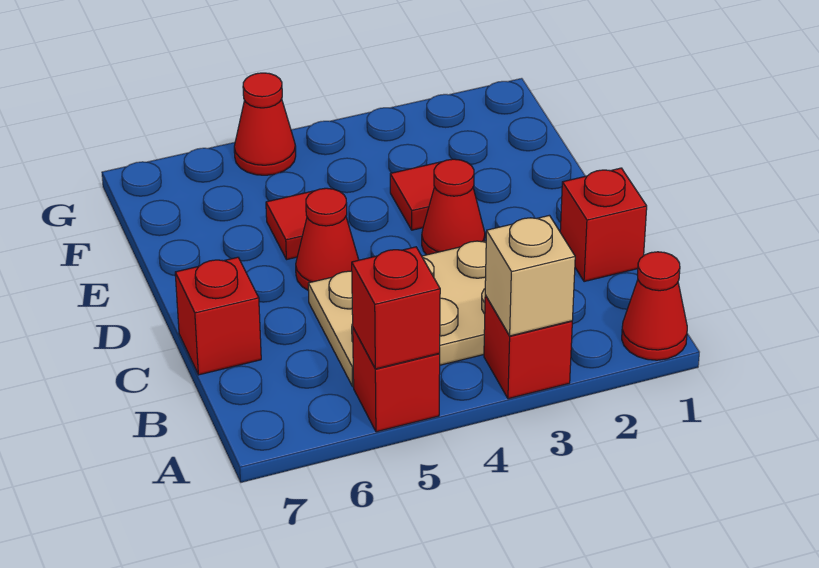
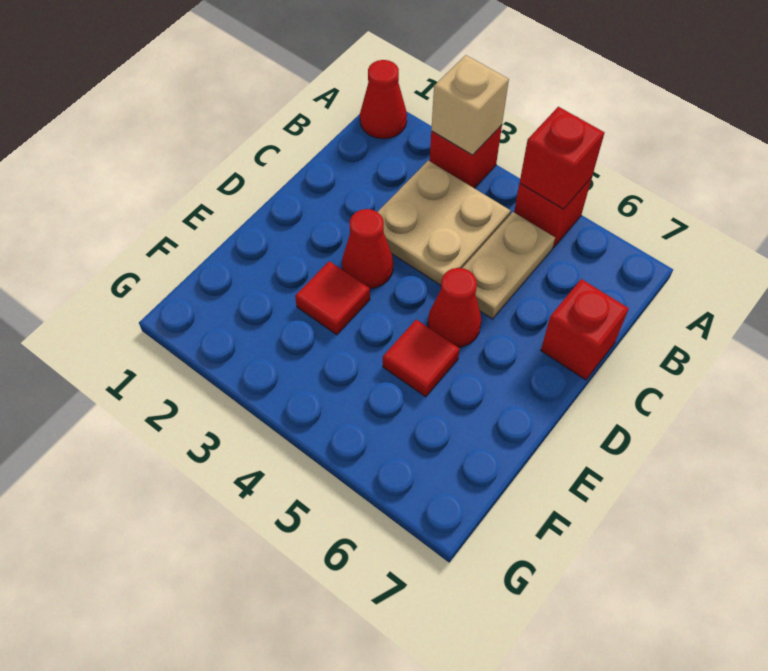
red 1x1 brick [560,168,647,282] -> none
red 1x1 cone [234,73,296,175] -> none

